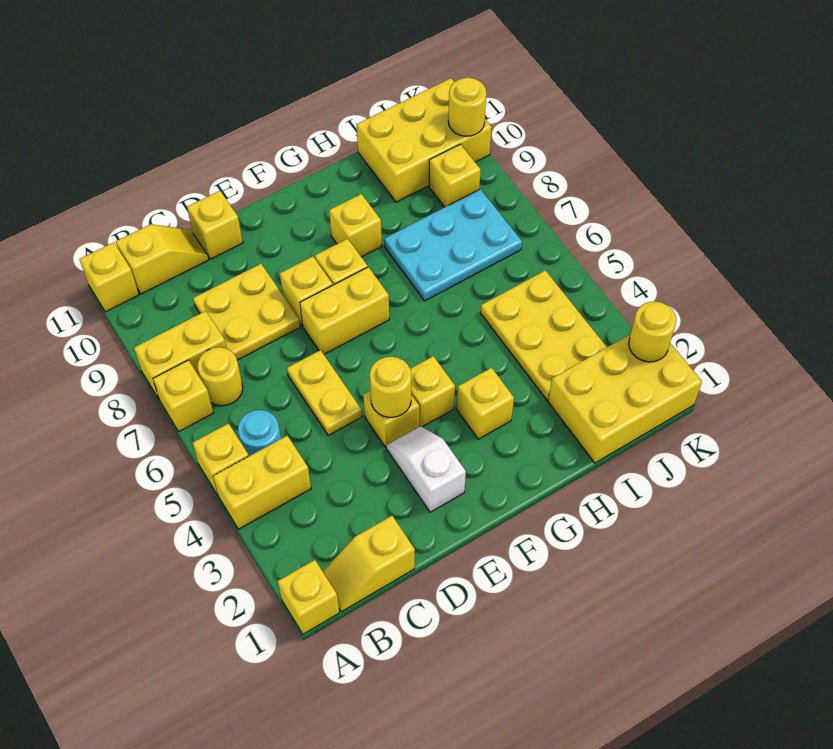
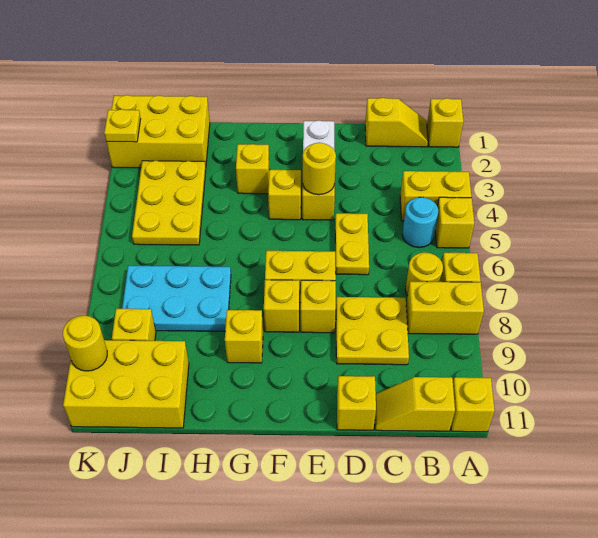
yellow 1x1 round brick [629,301,676,362] -> yellow 1x1 plate [104,109,141,142]

